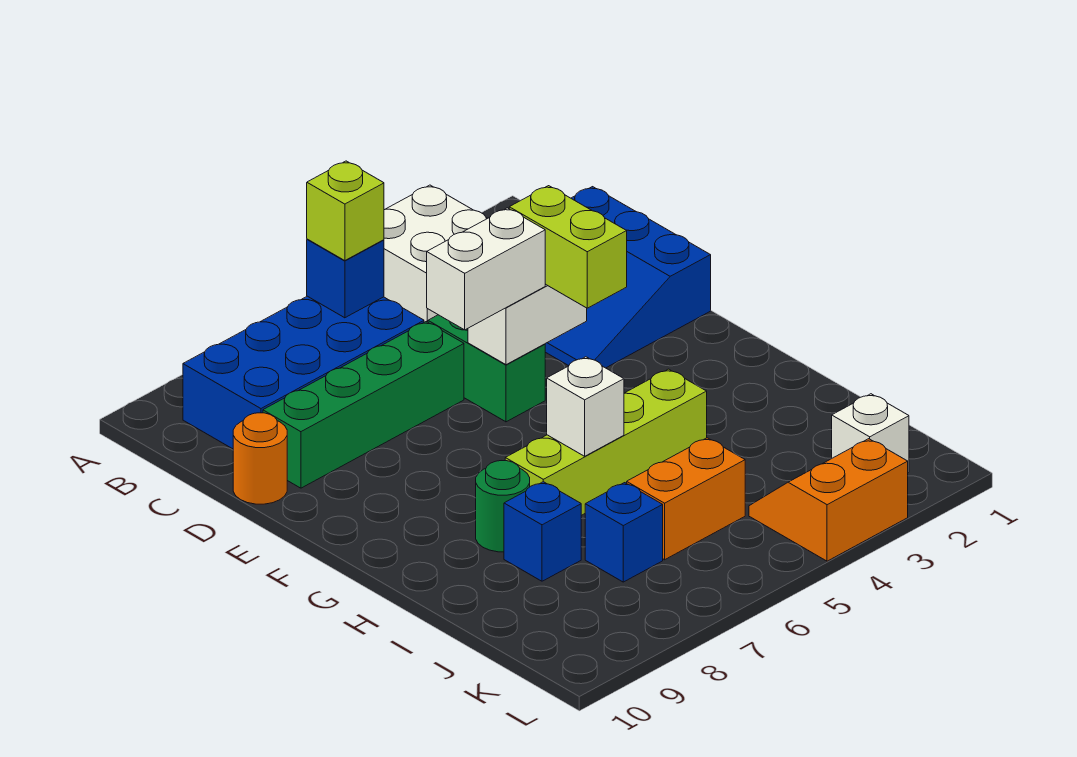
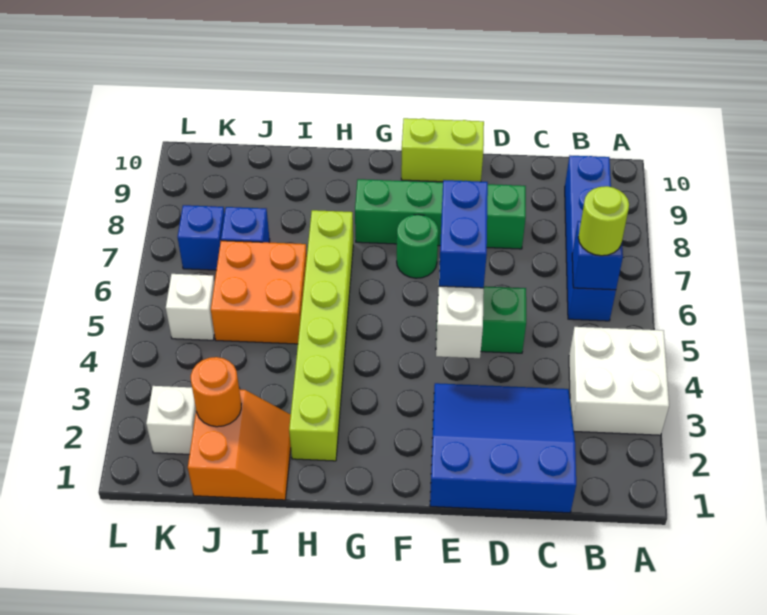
blue 2x4 brick [183,296,424,449] -> blue 1x4 brick [565,156,616,321]
lime 1x1 brick [307,161,384,261] -> lime 1x1 round brick [578,186,629,256]
green 1x4 brick [263,322,464,488] -> green 1x4 brick turned to [355,179,526,249]
orange 1x1 round brick [233,413,287,504] -> orange 1x1 round brick moved to [191,357,241,427]
lime 1x2 brick [509,186,627,308] -> lime 1x2 brick moved to [401,118,484,182]
white 1x2 brick [427,208,545,330] -> blue 1x2 brick [439,180,488,288]
lime 1x4 brick [505,369,707,515] -> lime 1x6 brick [289,210,353,461]
white 1x1 brick [547,357,624,456] -> white 1x1 brick moved to [166,274,215,340]
green 1x1 round brick [476,461,530,552] -> green 1x1 round brick moved to [397,215,438,278]
blue 1x1 brick [504,482,581,581] -> blue 1x1 brick moved to [178,205,225,270]
orange 1x2 brick [627,438,745,560] -> orange 2x2 brick [211,241,307,344]
orange 2x2 slope [749,439,908,561] -> orange 2x2 slope moved to [188,389,291,500]

